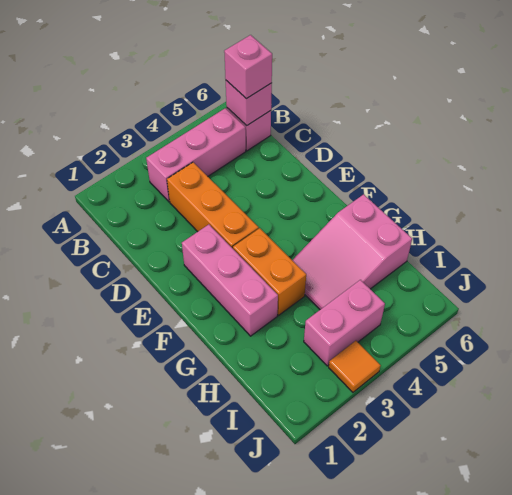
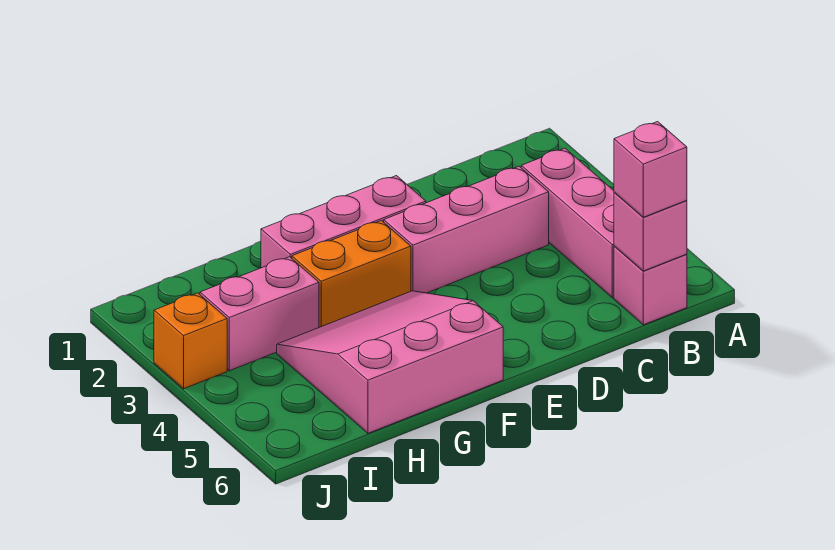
orange 1x3 brick [167,162,259,248] -> pink 1x3 brick [384,166,549,293]
pink 2x3 slope [292,194,412,310] -> pink 3x3 slope [277,291,503,433]
pink 1x2 brick [304,280,385,366] -> pink 1x2 brick turned to [200,257,319,371]
orange 1x1 tile [329,341,381,392] -> orange 1x1 brick [154,293,227,389]

